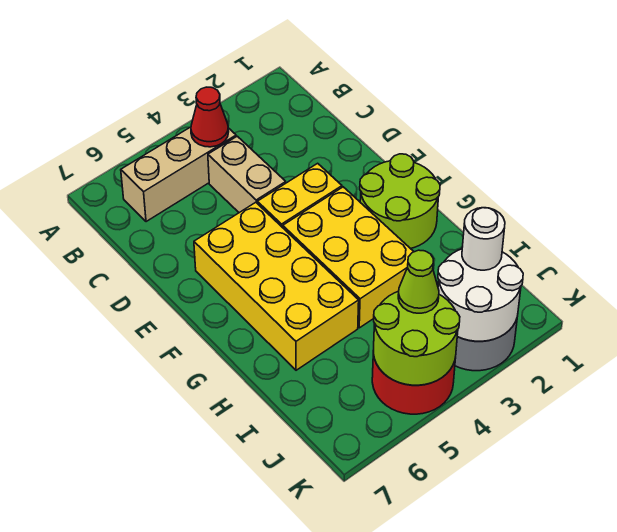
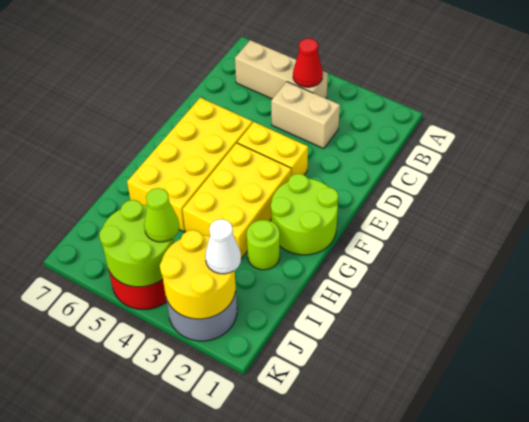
tan 1x2 brick [208,136,286,213] -> tan 1x2 brick turned to [271,82,340,149]
none -> lime 1x1 round brick [247,220,280,270]
white 2x2 round brick [438,249,523,341] -> yellow 2x2 round brick [160,230,236,319]
white 1x1 round brick [462,208,505,270] -> white 1x1 cone [205,219,241,274]

